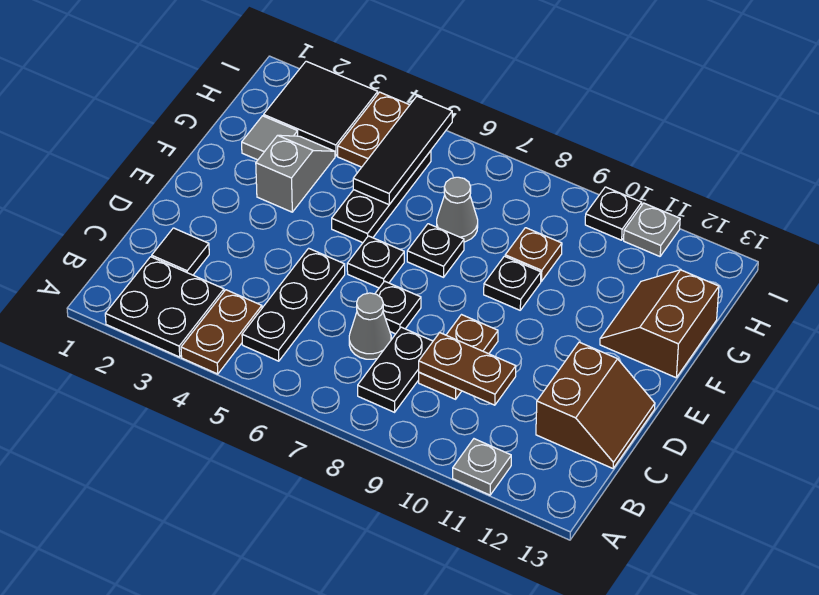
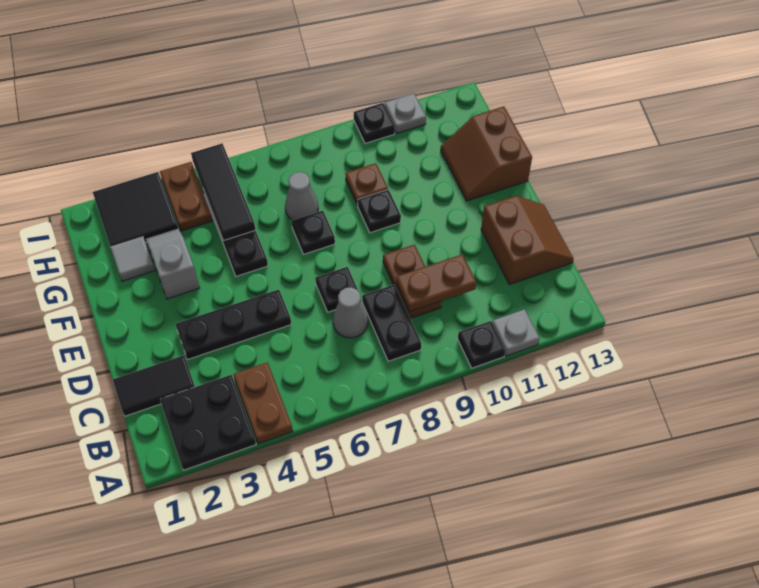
black 1x3 plate [242,248,345,361] -> black 1x3 plate turned to [175,290,291,359]
black 1x1 tile [152,228,209,275] -> black 1x2 tile [113,355,195,416]
black 1x1 plate [347,236,404,288] -> black 1x1 plate moved to [458,321,505,368]

